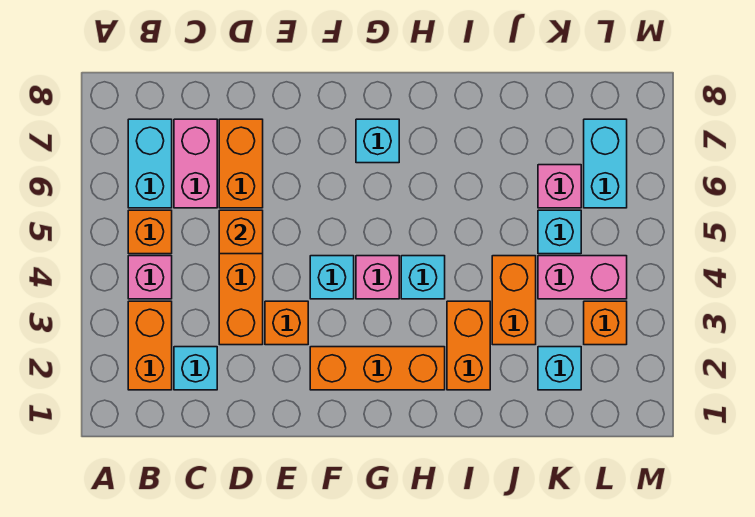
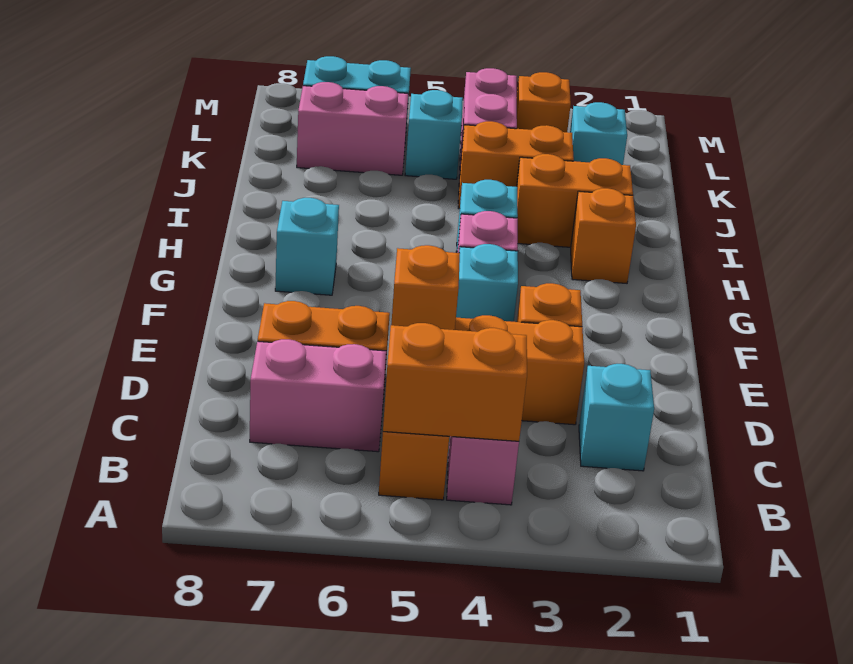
orange 1x2 brick [128,301,172,390] -> orange 1x2 brick moved to [383,323,527,441]
cyan 1x2 brick [128,119,172,208] -> none
orange 1x3 brick [310,347,445,390] -> orange 1x1 brick [571,188,636,283]
pink 1x1 brick [538,165,581,208] -> pink 1x2 brick [297,82,409,175]

